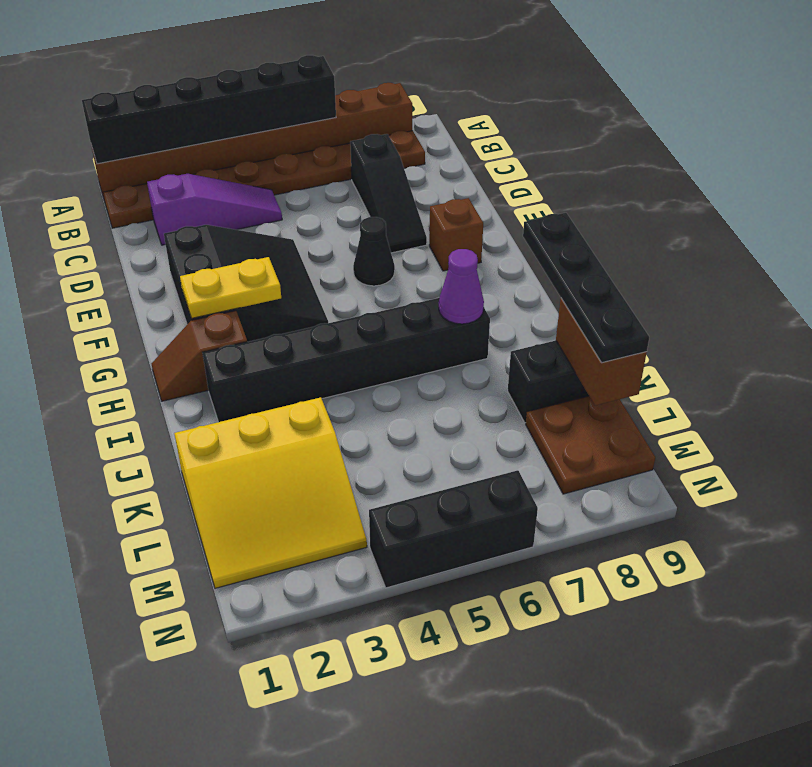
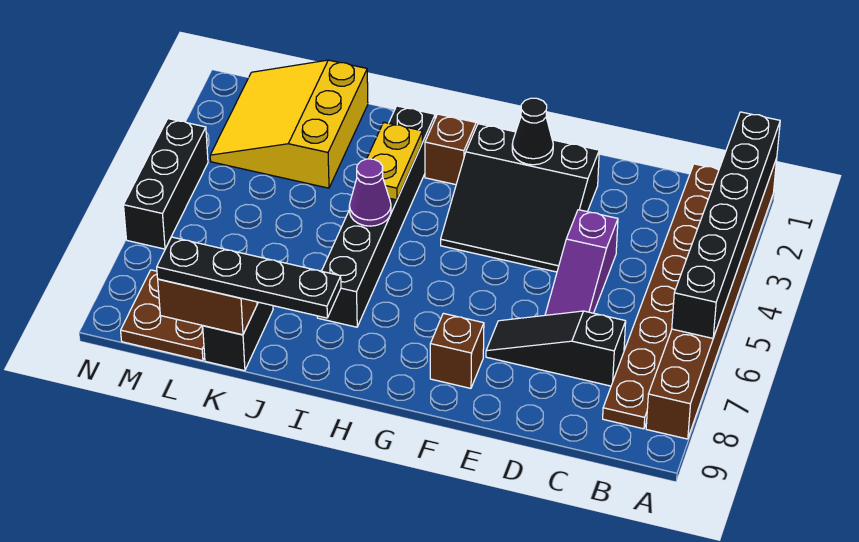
purple 1x3 slope [147,174,282,245] -> purple 1x3 slope moved to [545,210,618,315]
black 1x1 cone [353,217,395,286] -> black 1x1 cone moved to [512,98,553,165]
yellow 1x2 plate [180,257,281,318] -> yellow 1x2 plate moved to [367,122,422,200]
purple 1x1 cone [439,249,484,324] -> purple 1x1 cone moved to [349,159,391,226]

